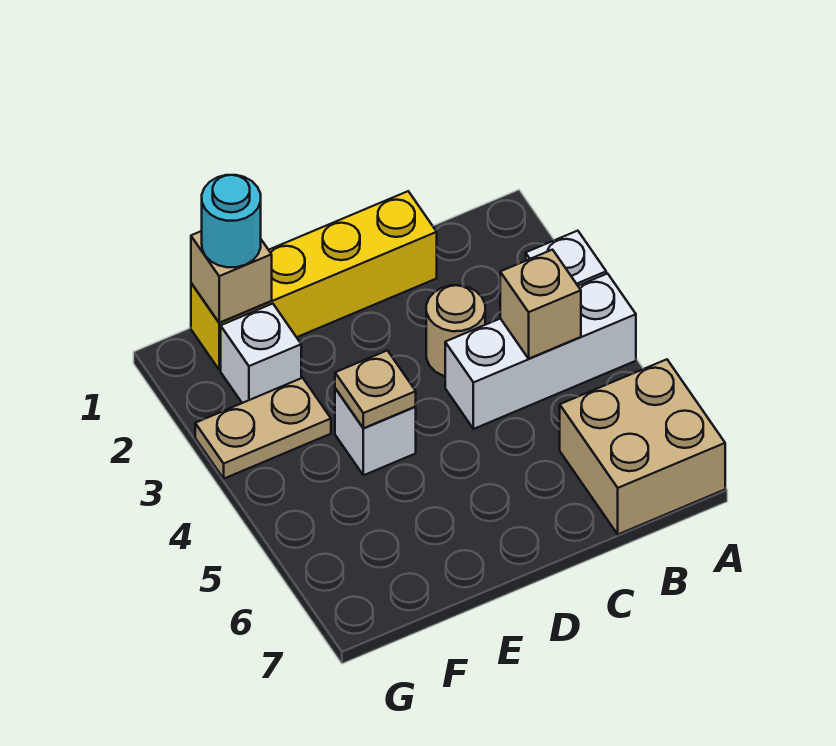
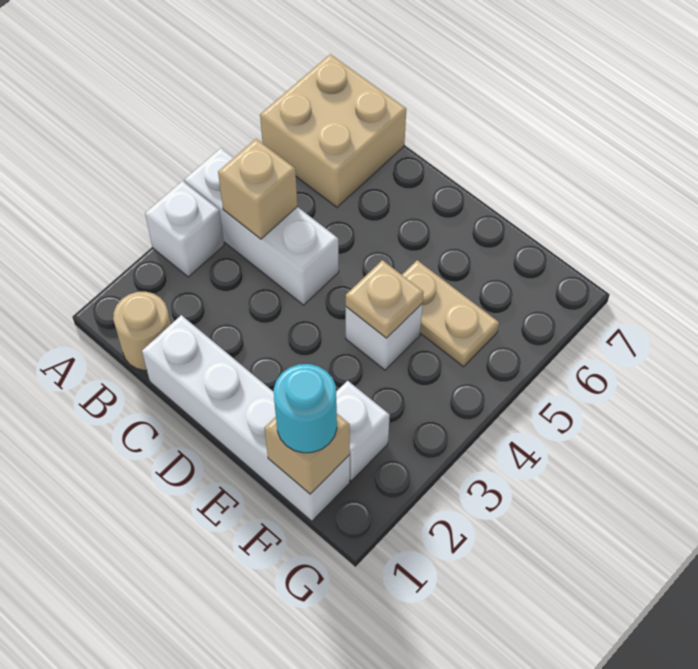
yellow 1x4 brick [191,191,437,370] -> white 1x4 brick [142,315,350,521]
tan 1x1 round brick [426,285,485,376] -> tan 1x1 round brick moved to [113,292,171,371]
tan 1x2 plate [195,378,331,479] -> tan 1x2 plate moved to [402,260,499,367]

